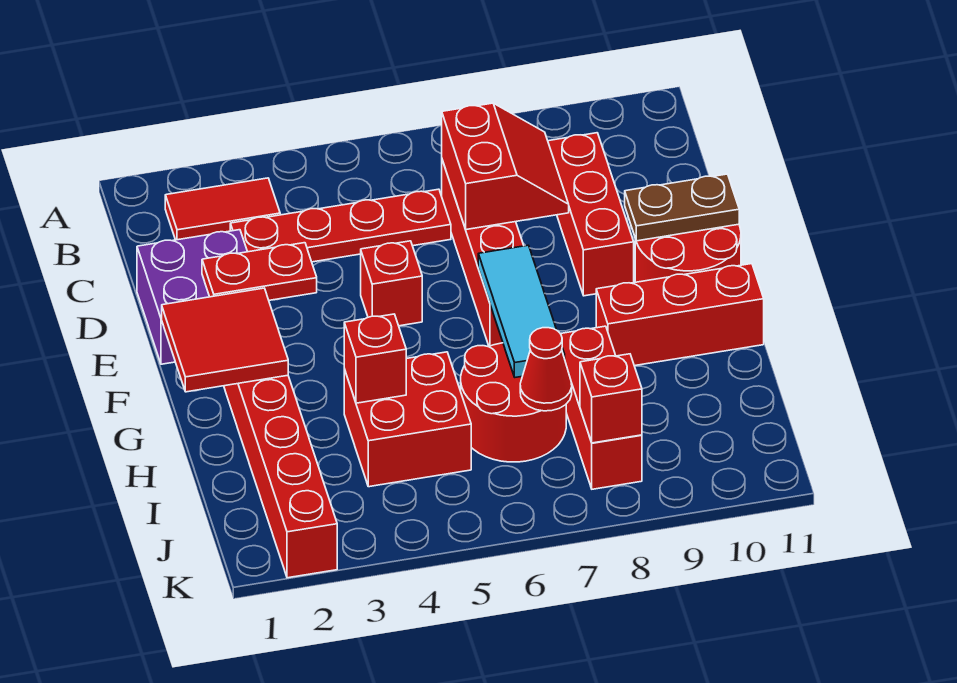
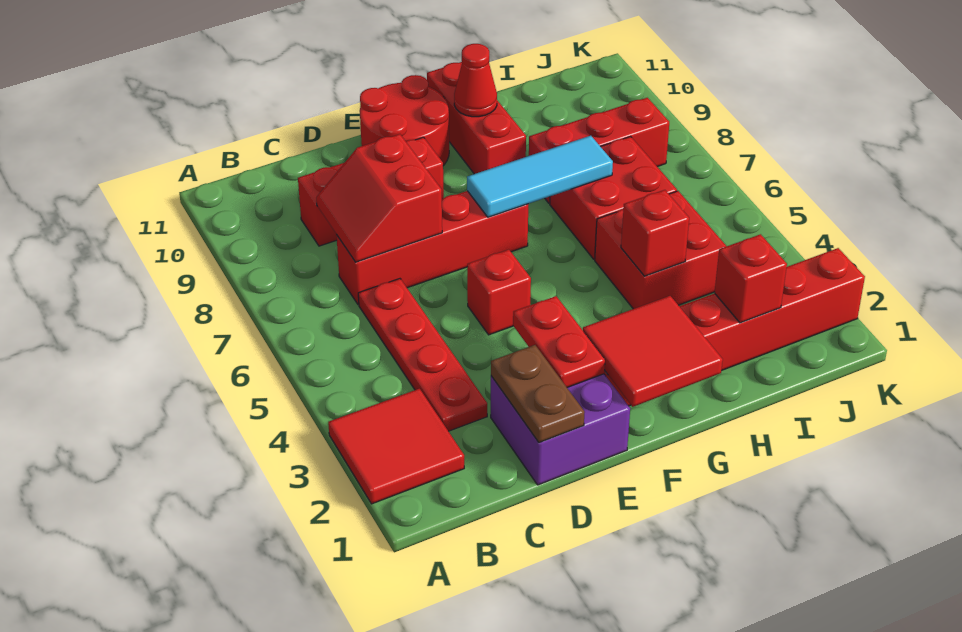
red 1x2 tile [165,178,280,240] -> red 2x2 tile [328,389,464,504]
red 2x2 slope [442,103,569,230] -> red 2x2 slope turned to [316,134,442,262]
brown 1x2 plate [625,174,739,241] -> brown 1x2 plate moved to [491,345,585,443]
red 2x2 round brick [461,343,566,462] -> red 2x2 brick [550,137,677,259]
red 1x1 cone [520,328,572,411] -> red 1x1 cone moved to [454,44,497,117]
red 1x1 brick [580,354,642,443] -> red 1x1 brick moved to [714,234,787,323]

